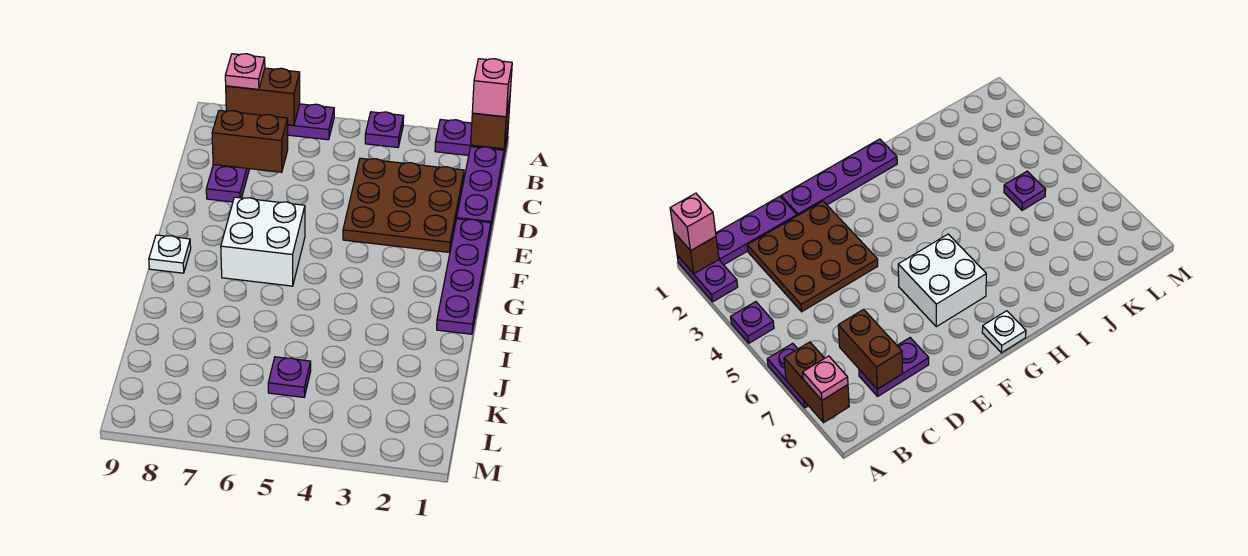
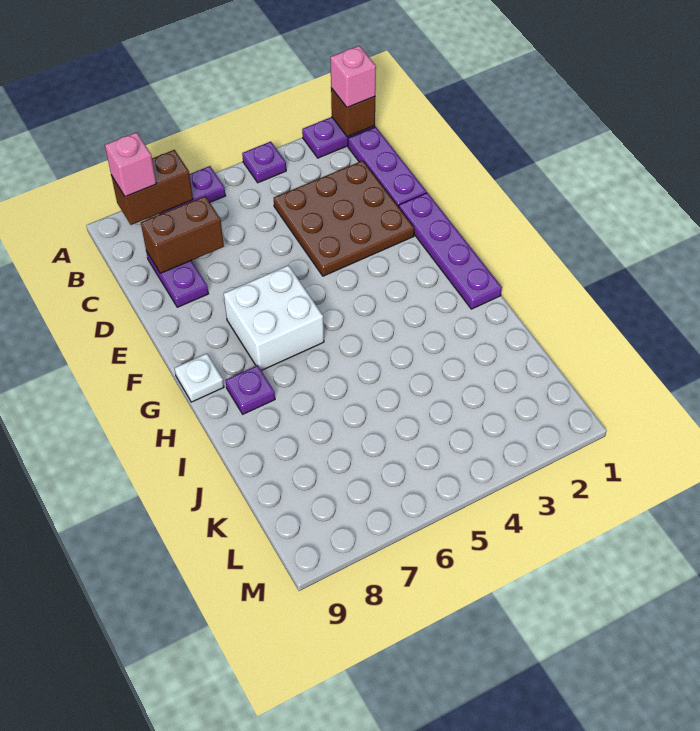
pink 1x1 plate [225,54,265,89] -> pink 1x1 brick [105,132,156,197]
purple 1x1 plate [268,357,311,397] -> purple 1x1 plate moved to [225,365,275,414]

